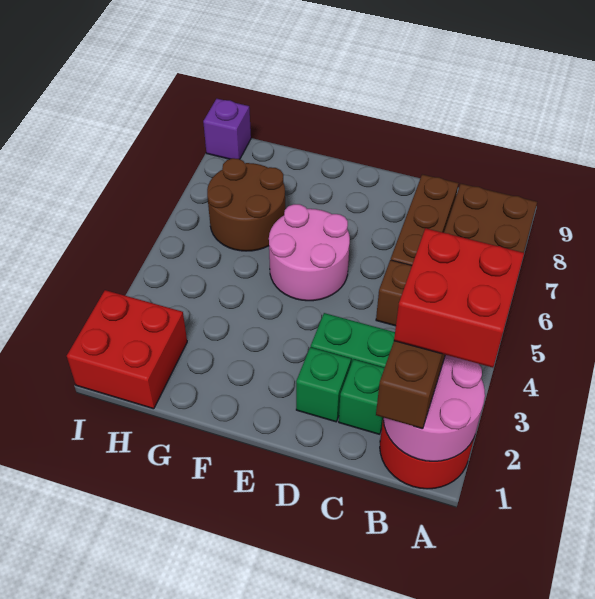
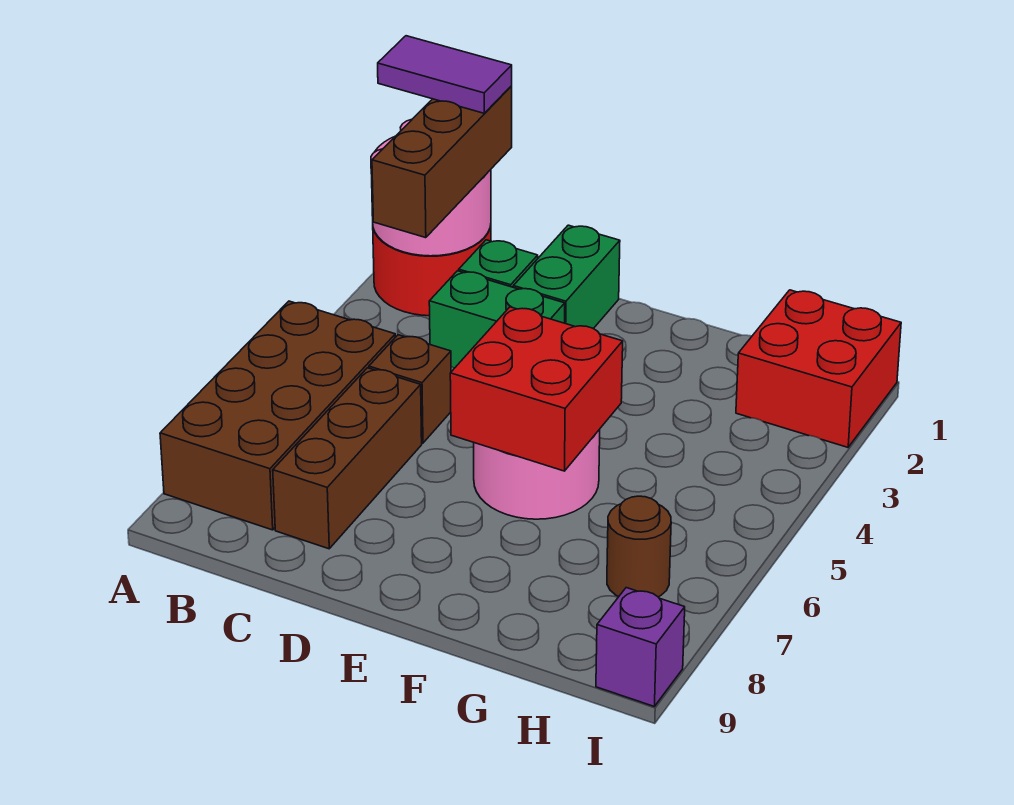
none -> purple 1x2 tile [378,36,512,113]
red 2x2 brick [394,228,524,368] -> red 2x2 brick moved to [450,307,623,471]
green 1x1 brick [296,347,351,422] -> green 1x2 brick [513,225,620,329]
brown 2x2 round brick [207,158,285,251] -> brown 1x1 round brick [607,496,671,597]

